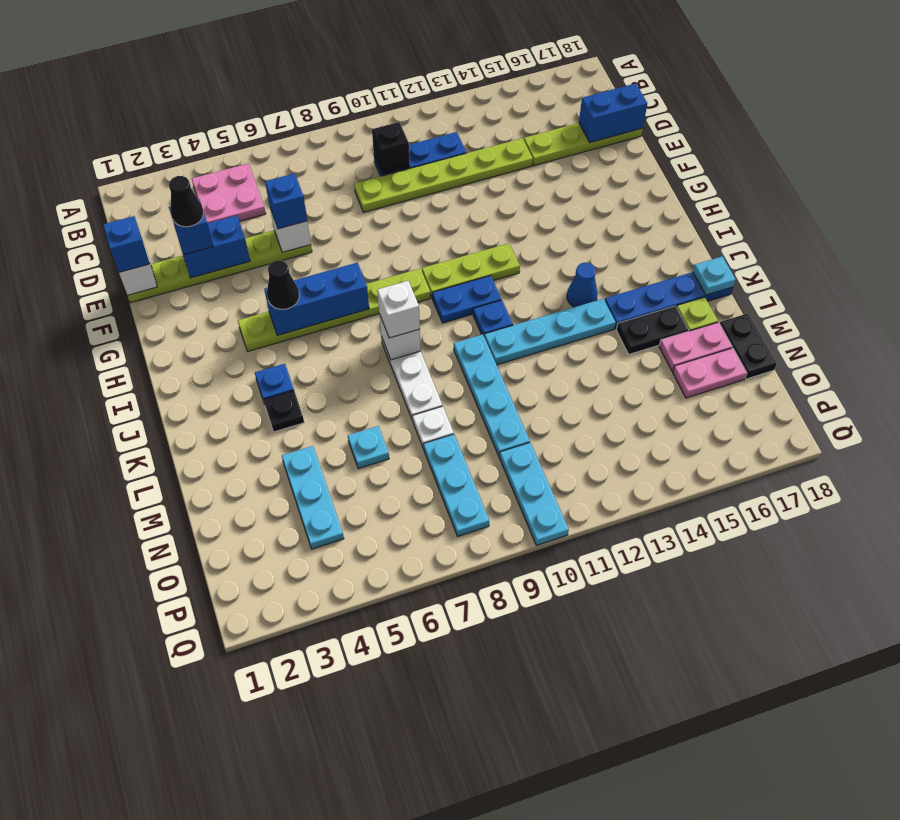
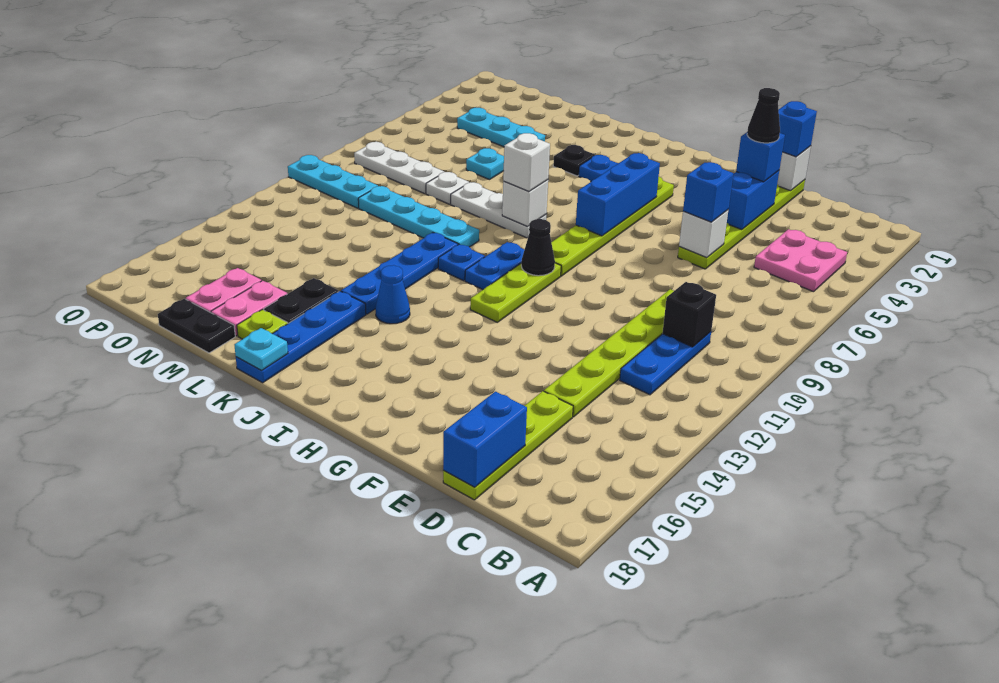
black 1x1 cone [267,260,299,309] -> black 1x1 cone moved to [521,219,555,276]
cyan 1x4 plate [484,299,616,365] -> blue 1x4 plate [341,233,458,314]
cyan 1x3 plate [423,434,489,536] -> white 1x3 plate [354,142,444,194]

